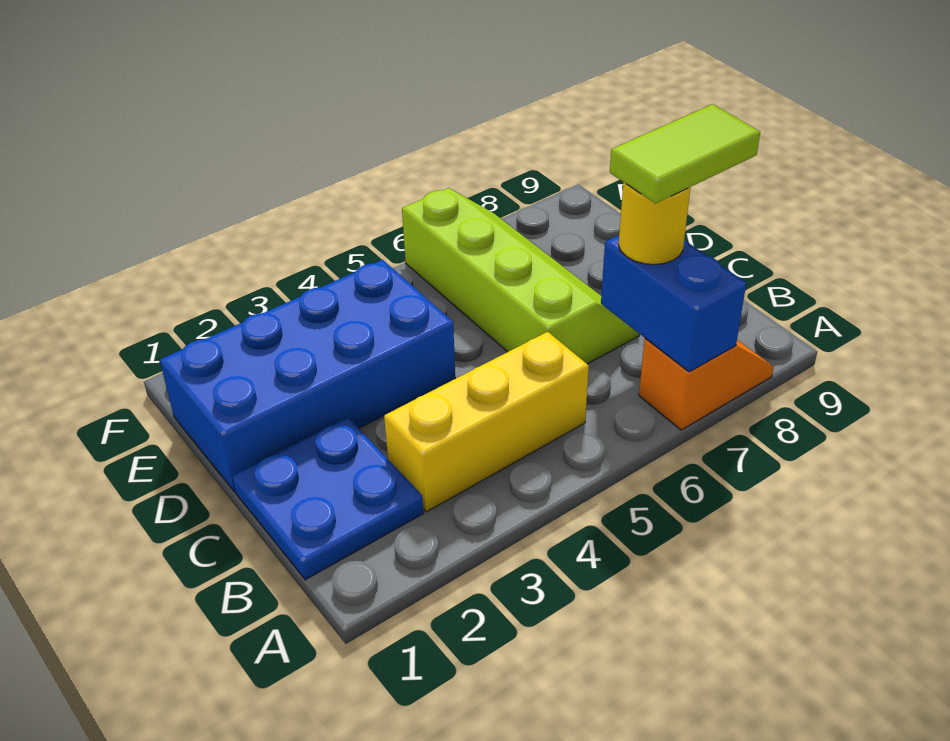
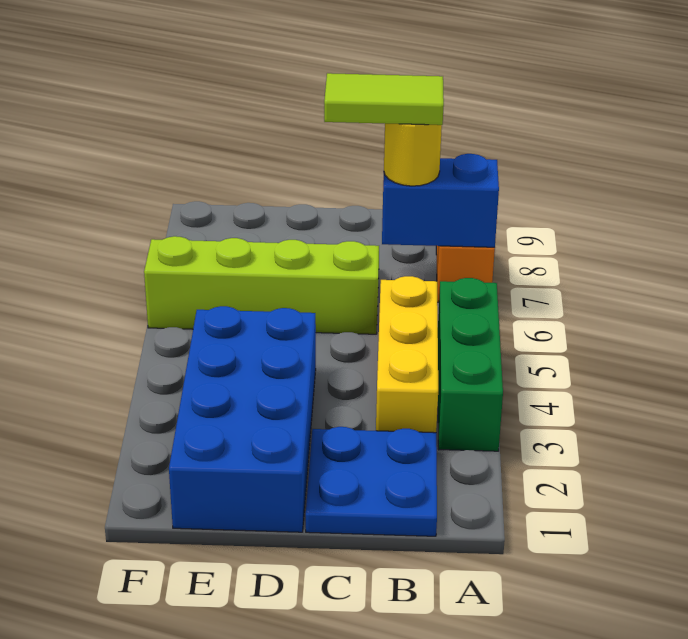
none -> green 1x3 brick [438,278,503,451]
lime 1x2 tile [610,104,760,203] -> lime 1x2 tile turned to [324,73,444,125]

